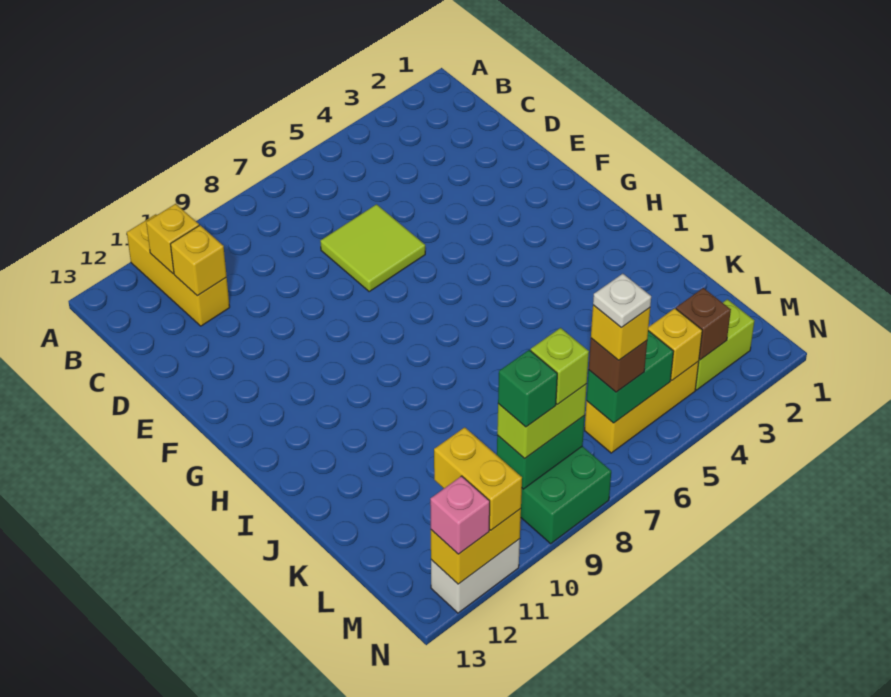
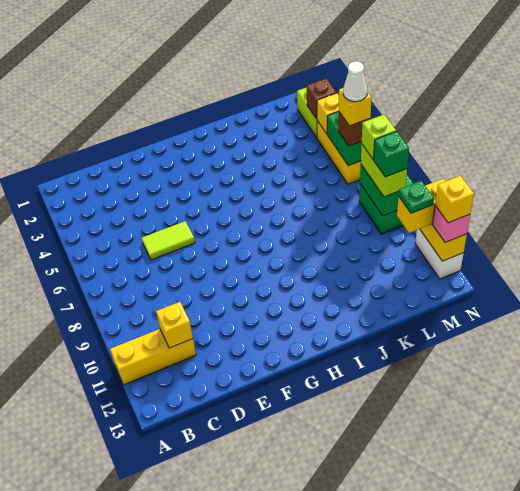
yellow 1x1 brick [146,204,199,274] -> yellow 1x1 brick moved to [435,176,474,223]
lime 2x2 tile [320,204,425,291] -> lime 1x2 tile [142,221,195,260]
white 1x1 plate [593,274,651,328] -> white 1x1 cone [343,61,367,102]
none -> green 1x1 plate [399,181,434,213]

